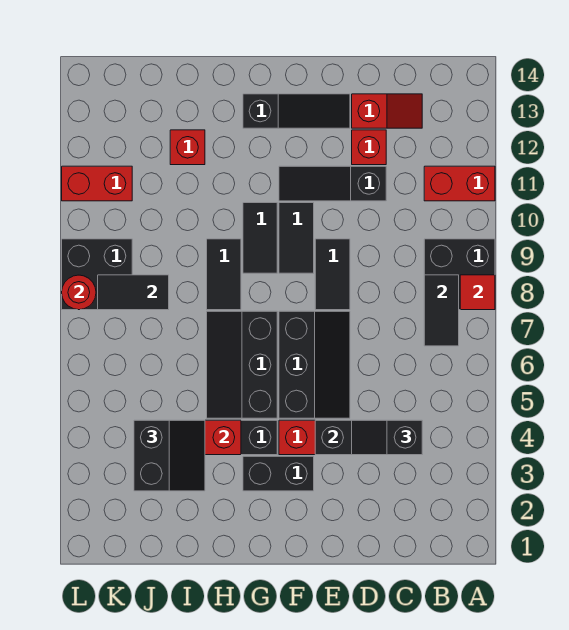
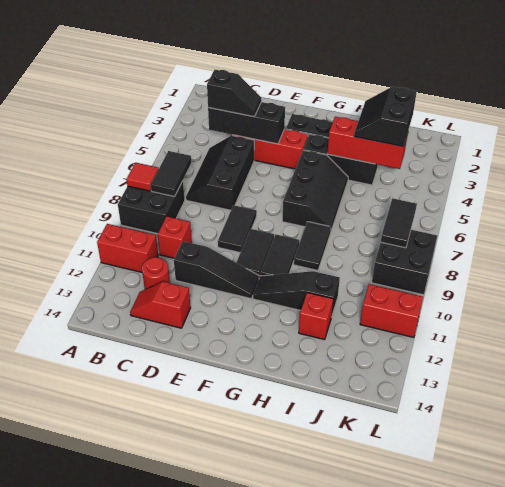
red 1x1 brick [352,130,386,165] -> red 1x1 brick moved to [158,216,192,258]
black 2x3 slope [279,311,350,418] -> black 2x3 slope moved to [186,135,254,210]
black 1x3 slope [243,94,350,128] -> black 1x3 slope moved to [253,271,340,317]
black 1x2 tile [98,275,169,310] -> black 1x2 tile turned to [381,198,417,248]
red 1x1 round brick [62,275,96,310] -> red 1x1 round brick moved to [142,257,170,289]

